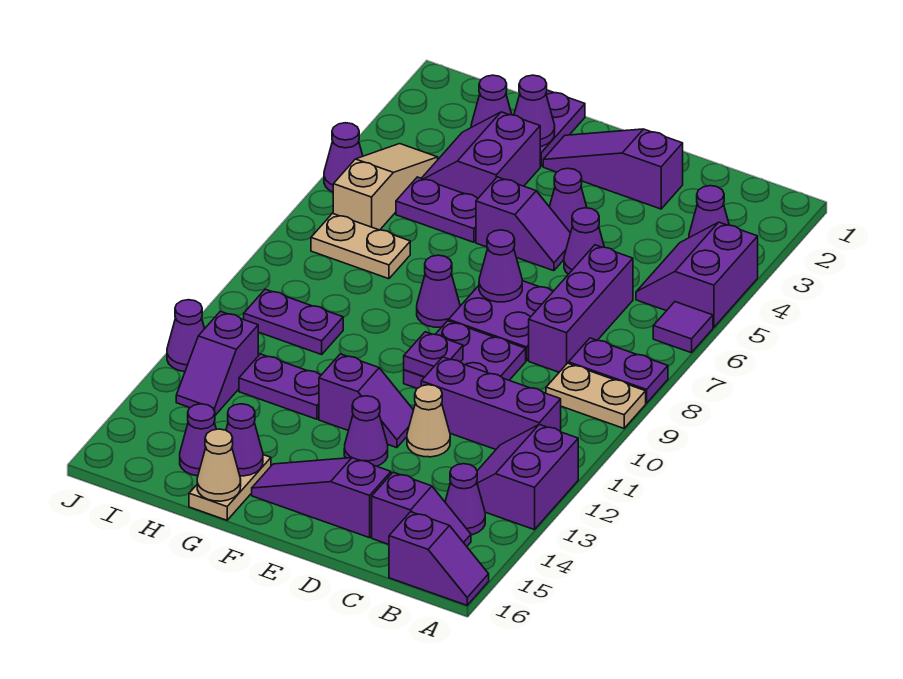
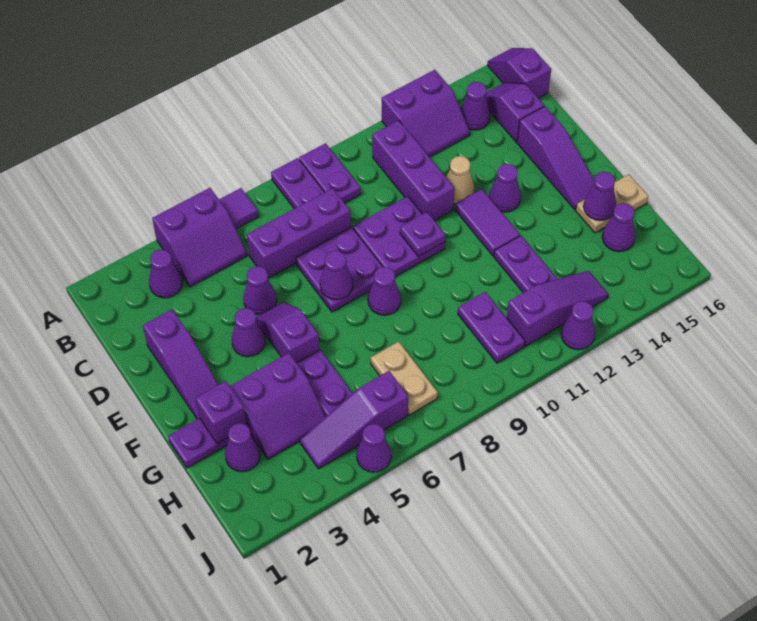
tan 1x2 plate [546,363,646,428] -> purple 1x2 plate [299,143,361,203]
purple 1x2 slope [319,354,413,448] -> purple 1x2 tile [455,189,520,256]
purple 1x1 cone [514,75,555,146] -> purple 1x1 brick [196,381,247,444]
tan 1x1 cone [197,429,241,501] -> none
tan 1x3 slope [333,144,438,230] -> purple 1x3 slope [300,371,408,469]
purple 1x2 slope [176,311,258,415] -> purple 1x3 slope [507,271,608,346]

